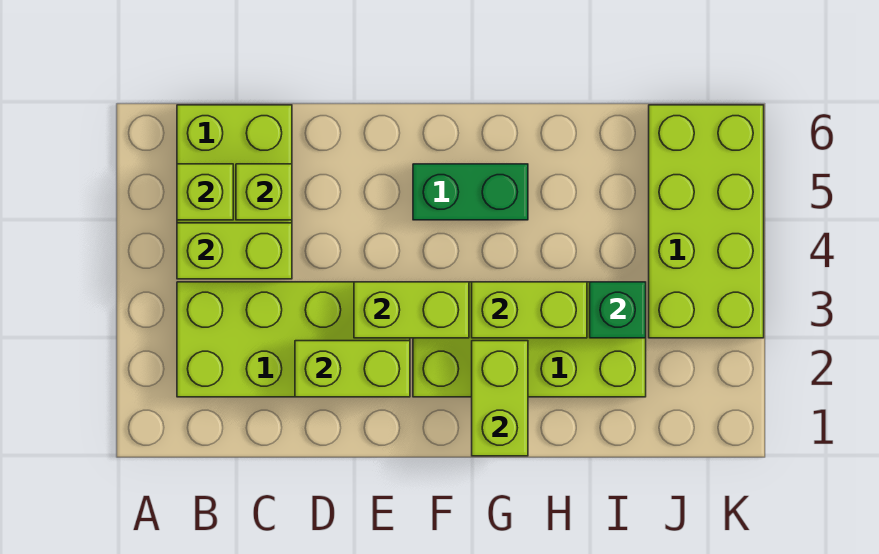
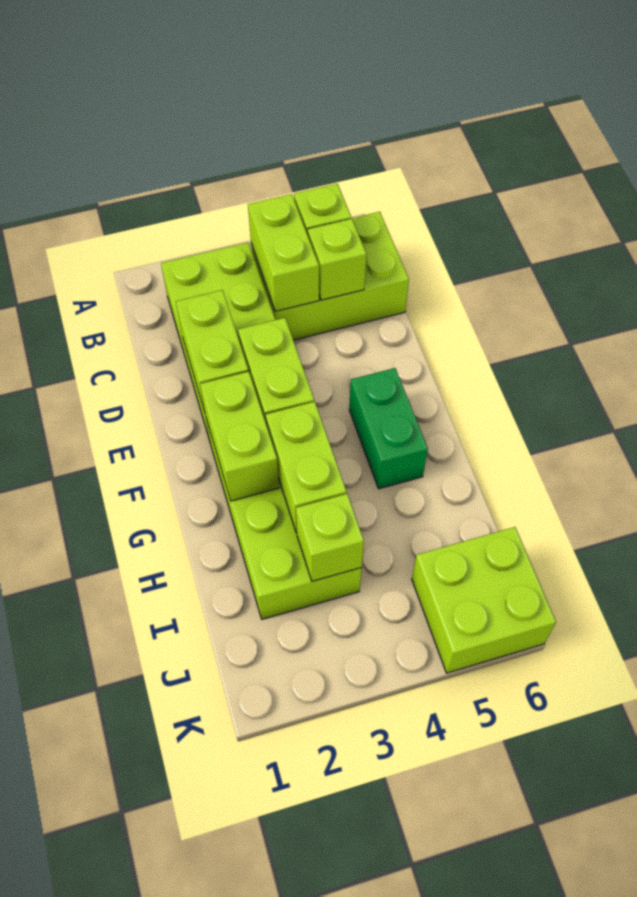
lime 1x2 brick [472,341,528,456] -> lime 1x2 brick turned to [200,372,279,501]
green 1x1 brick [590,282,646,338] -> lime 1x1 brick [296,494,364,581]
lime 2x4 brick [649,105,764,338] -> lime 2x2 brick [412,527,556,673]

